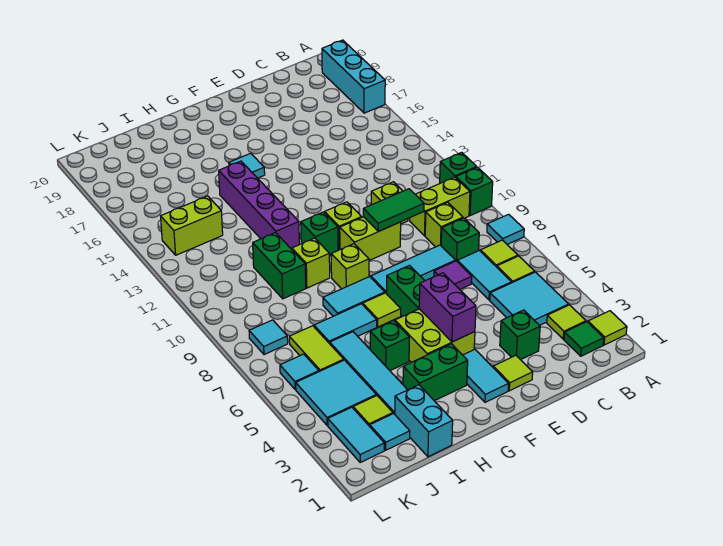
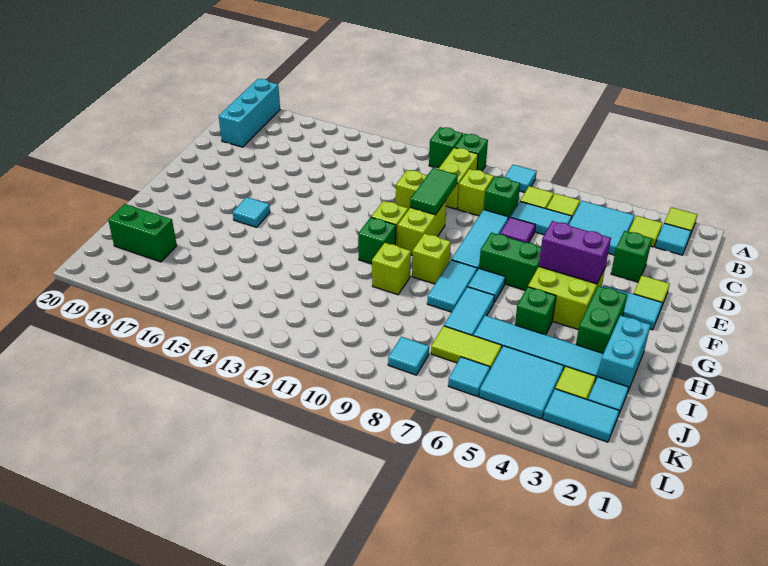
cyan 1x3 brick [322,40,385,113] -> cyan 1x3 brick turned to [219,79,280,147]
green 1x1 tile [564,322,604,356] -> cyan 1x1 tile [655,223,691,255]
lime 1x1 tile [363,293,401,327] -> cyan 1x1 tile [468,269,505,302]
purple 1x4 brick [219,161,299,249] -> none
cyan 1x2 brick [395,385,453,457] -> cyan 1x2 brick turned to [598,315,650,393]
green 1x2 brick [253,233,306,299] -> green 1x2 brick moved to [108,204,177,262]
lime 1x2 brick [161,196,223,255] -> none

